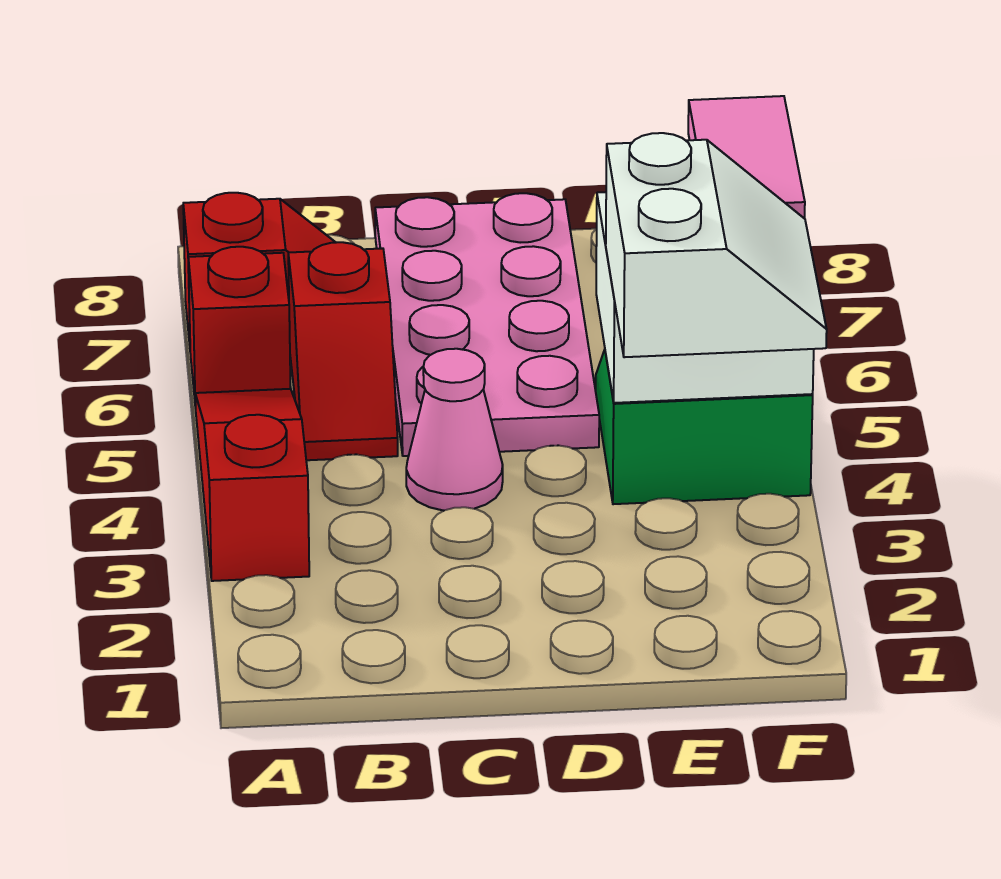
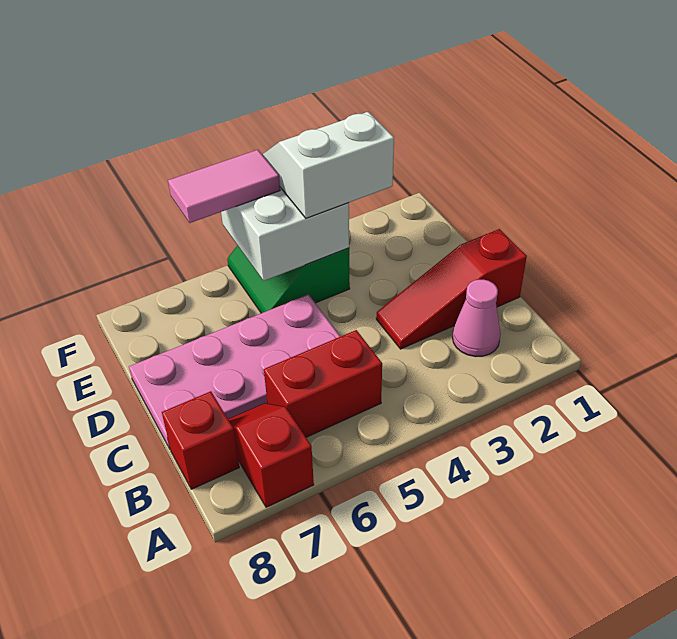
red 1x3 slope [195,389,309,581] -> red 1x3 slope moved to [376,229,527,349]
red 1x1 brick [188,247,291,408] -> red 1x1 brick moved to [162,391,239,489]
red 1x2 slope [288,242,398,460] -> red 1x2 brick [264,330,382,437]
pink 1x1 cone [406,349,503,511] -> pink 1x1 cone moved to [453,280,501,357]

